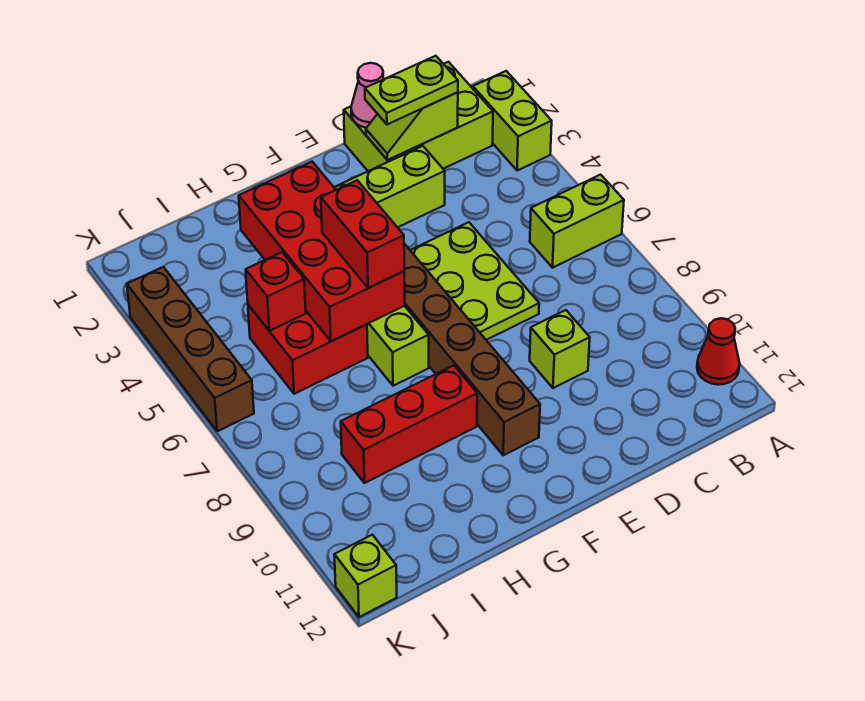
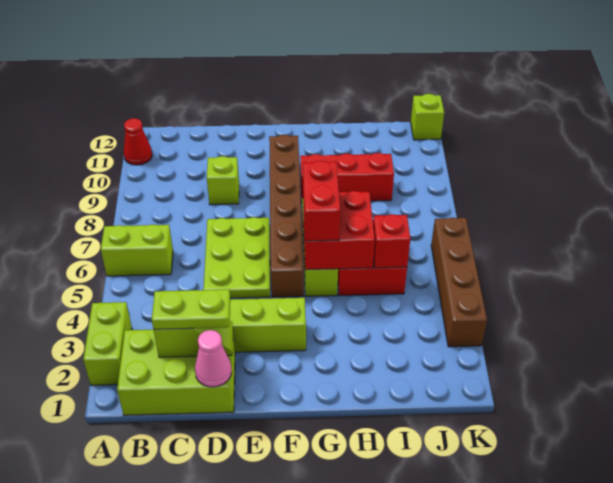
red 2x4 brick [239,162,405,341] -> red 2x2 brick [303,191,375,270]

